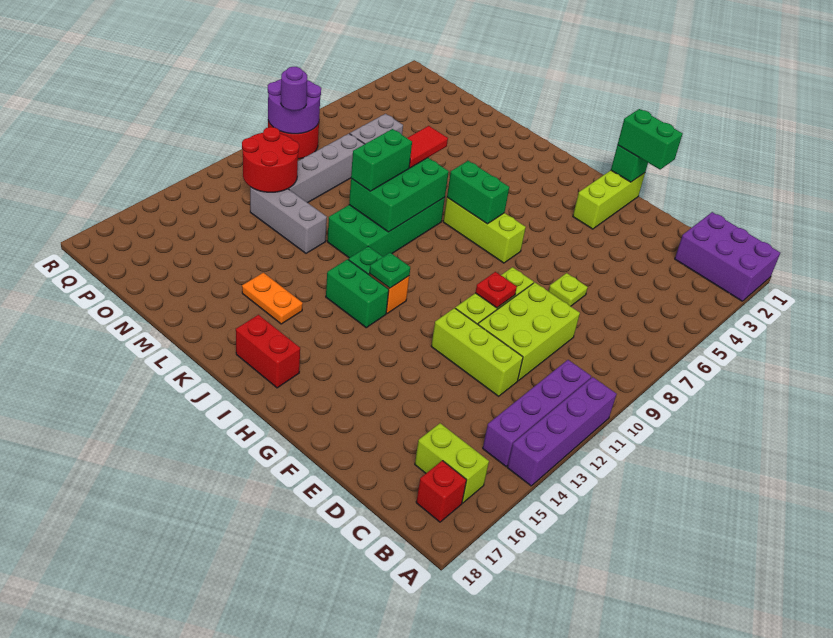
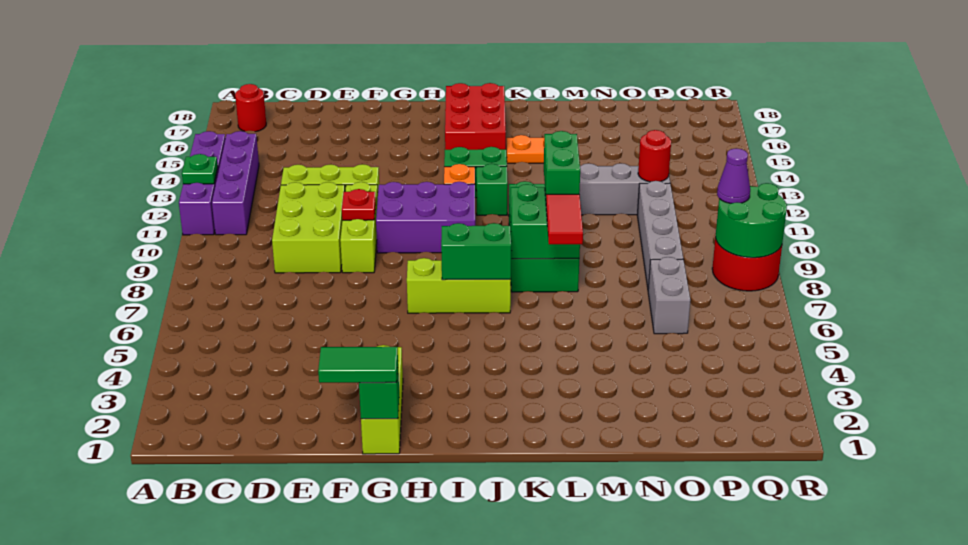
purple 2x3 brick [675,212,780,301] -> purple 2x3 brick moved to [376,182,475,253]
lime 1x2 brick [415,423,489,503] -> none
red 1x1 brick [416,461,466,522] -> red 1x1 round brick [235,84,266,132]
lime 1x1 plate [549,273,588,306] -> none
green 1x2 brick [618,109,682,169] -> green 1x2 tile [318,347,398,383]
green 1x1 plate [370,253,410,288] -> green 1x1 plate moved to [182,154,218,184]
red 1x2 brick [236,315,300,388] -> red 2x3 brick [445,83,506,150]
green 2x3 brick [349,158,449,232] -> green 2x2 brick [510,184,580,259]
red 2x2 round brick [242,127,299,192] -> red 1x1 round brick [638,130,671,182]
purple 2x2 round brick [268,79,321,134] -> green 2x2 round brick [716,183,787,258]
purple 1x1 round brick [281,67,307,111] -> purple 1x1 cone [717,148,750,203]

